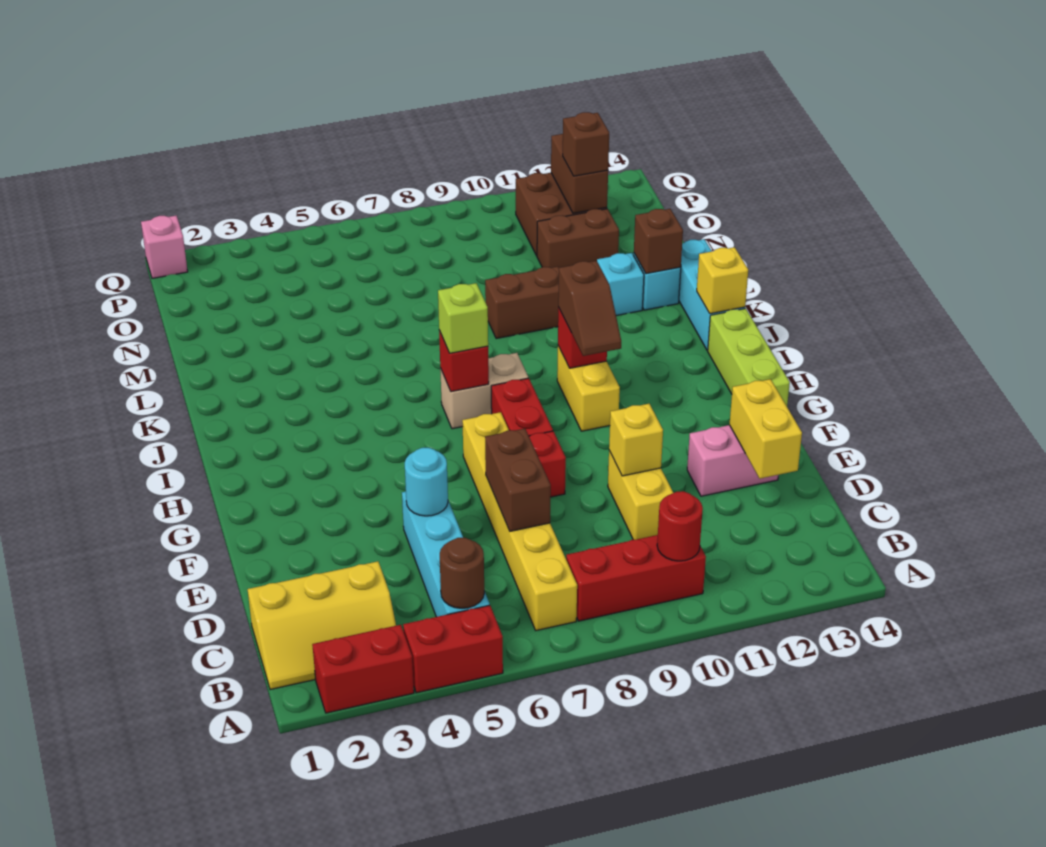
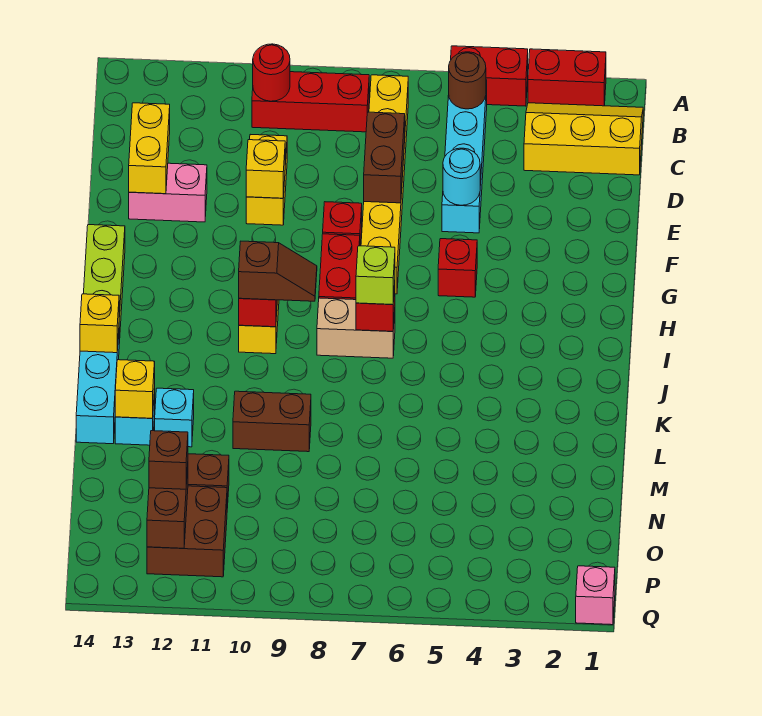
none -> red 1x1 brick [438,239,477,297]
brown 1x2 slope [558,261,621,356] -> brown 1x2 slope turned to [239,241,317,301]
brown 1x1 brick [634,209,683,274] -> yellow 1x1 brick [115,360,155,418]

